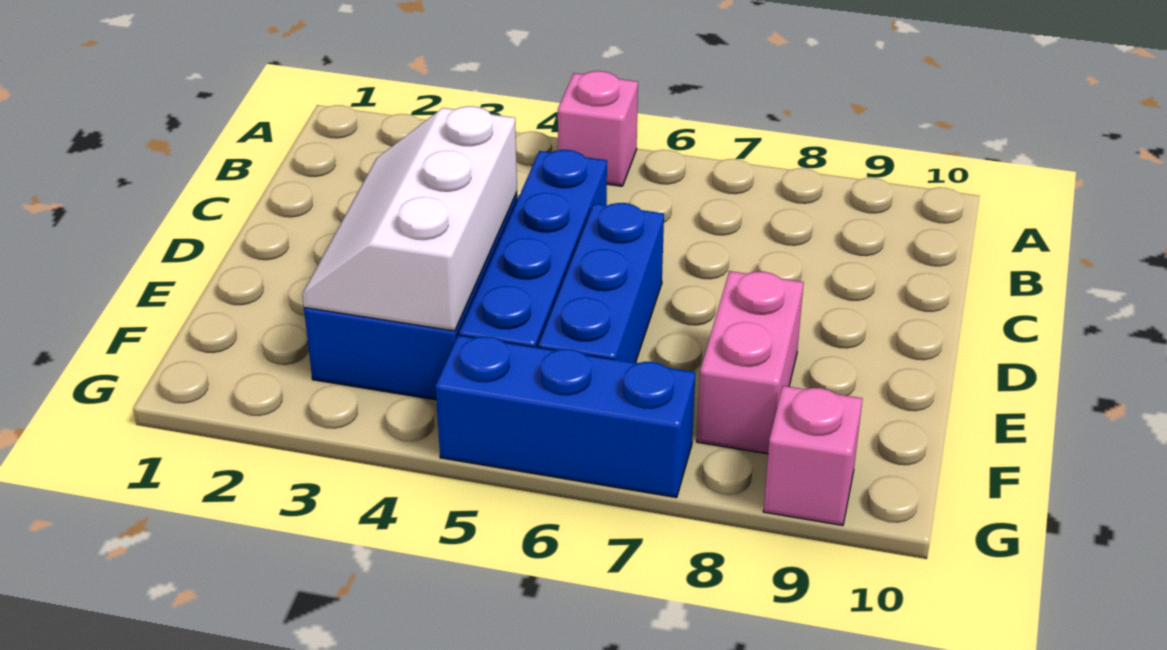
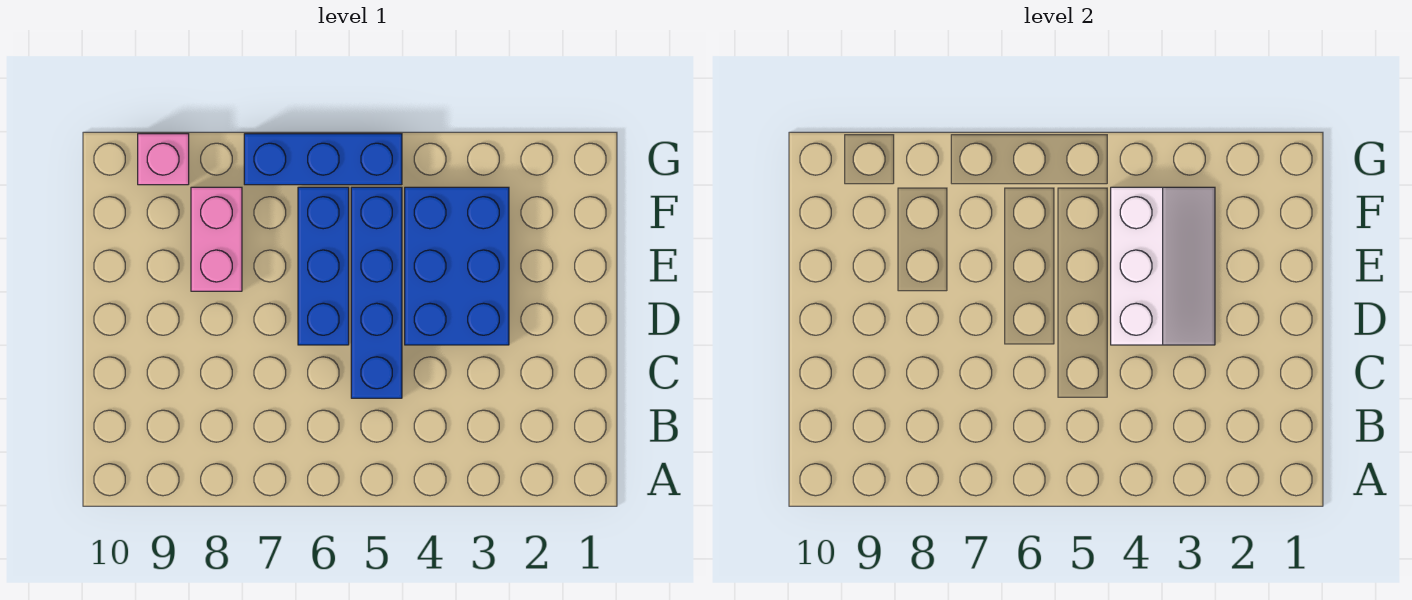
pink 1x1 brick [558,71,638,186] -> none

